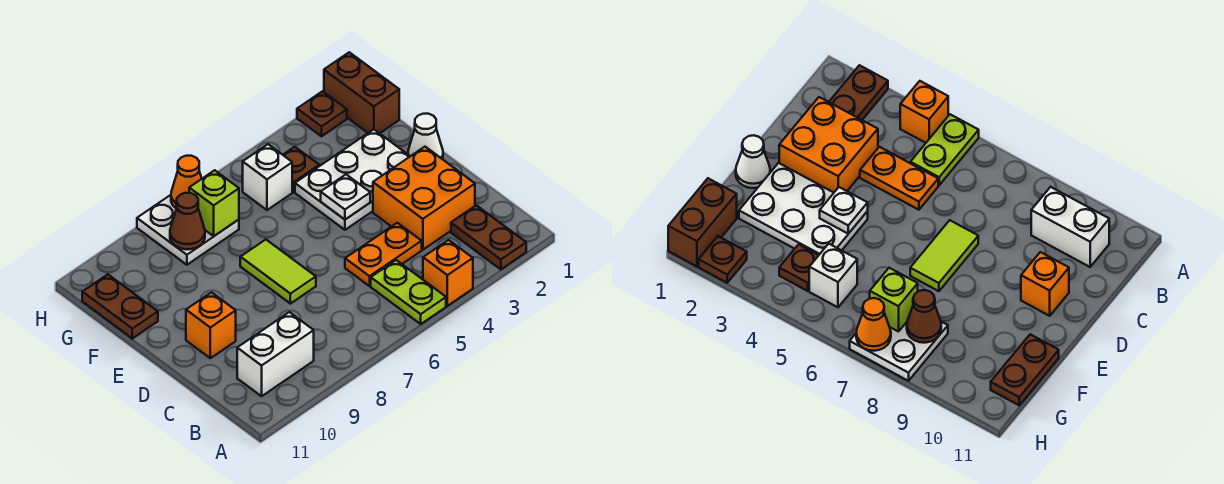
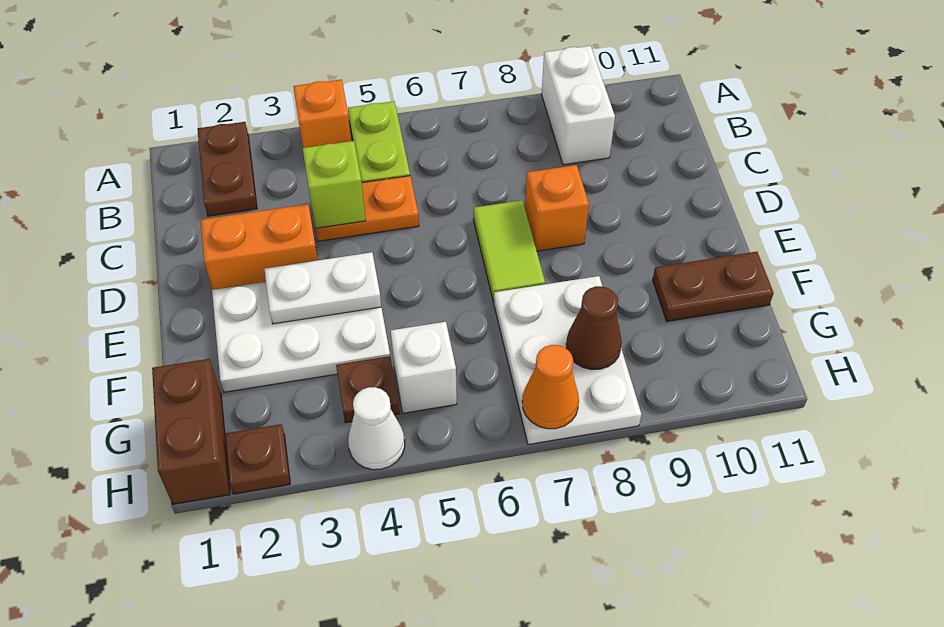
white 1x2 brick [237,312,314,396] -> white 1x2 brick turned to [542,46,615,165]
orange 2x2 brick [373,147,475,250] -> orange 1x2 brick [201,204,318,290]
orange 1x1 brick [186,292,236,358] -> orange 1x1 brick moved to [525,165,589,251]
white 1x1 cone [408,114,443,159] -> white 1x1 cone moved to [348,387,405,470]
white 1x1 plate [321,175,370,220] -> white 1x2 plate [264,252,381,324]
brown 1x2 plate [82,274,158,339] -> brown 1x2 plate turned to [653,252,774,321]
white 2x2 plate [137,195,239,265] -> white 2x3 plate [494,276,641,445]
lime 1x1 brick [189,170,239,236] -> lime 1x1 brick moved to [303,141,366,228]

